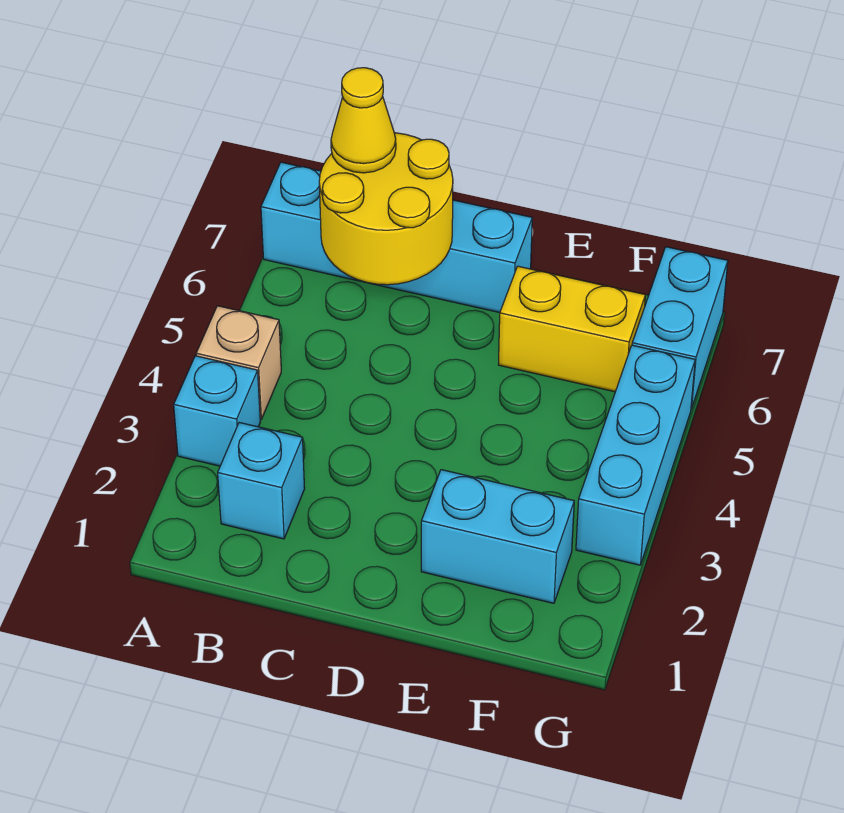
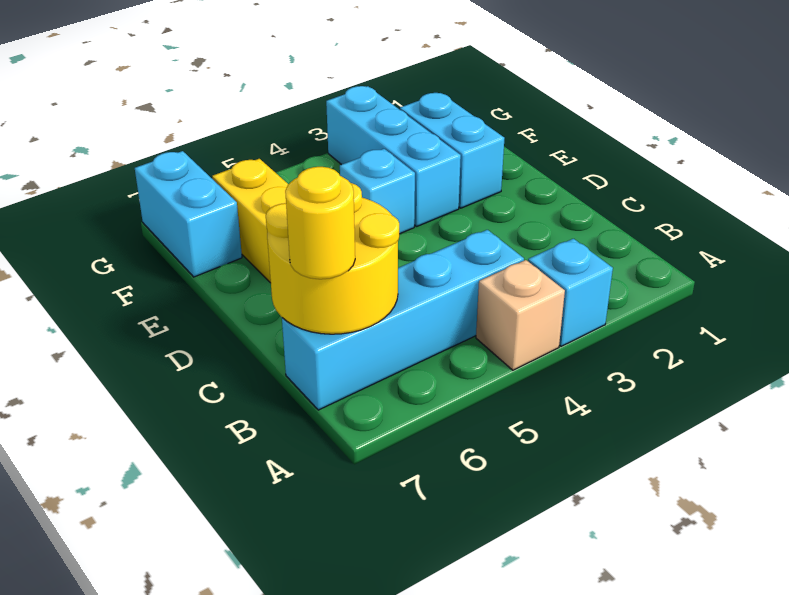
cyan 1x4 brick [261,162,532,313] -> cyan 1x4 brick turned to [282,230,524,410]
cyan 1x1 brick [218,423,305,539] -> cyan 1x1 brick moved to [340,149,415,234]
yellow 1x1 cone [331,68,396,173] -> yellow 1x1 round brick [285,167,355,279]
cyan 1x3 brick [576,345,695,565] -> cyan 1x3 brick turned to [326,86,461,227]
cyan 1x2 brick [632,247,728,409] -> cyan 1x2 brick turned to [135,151,242,277]

